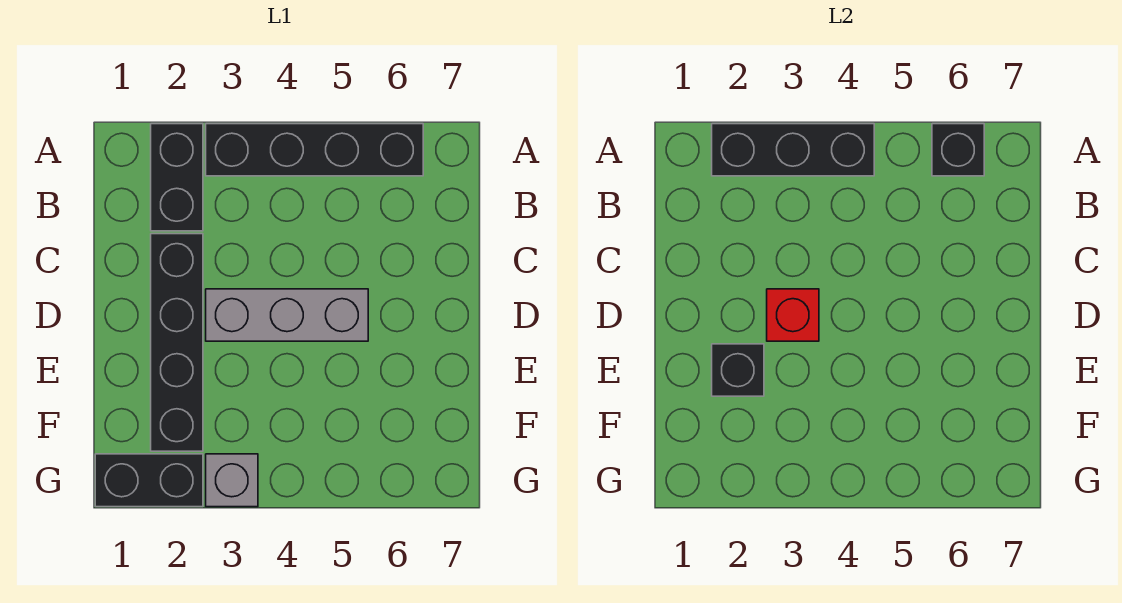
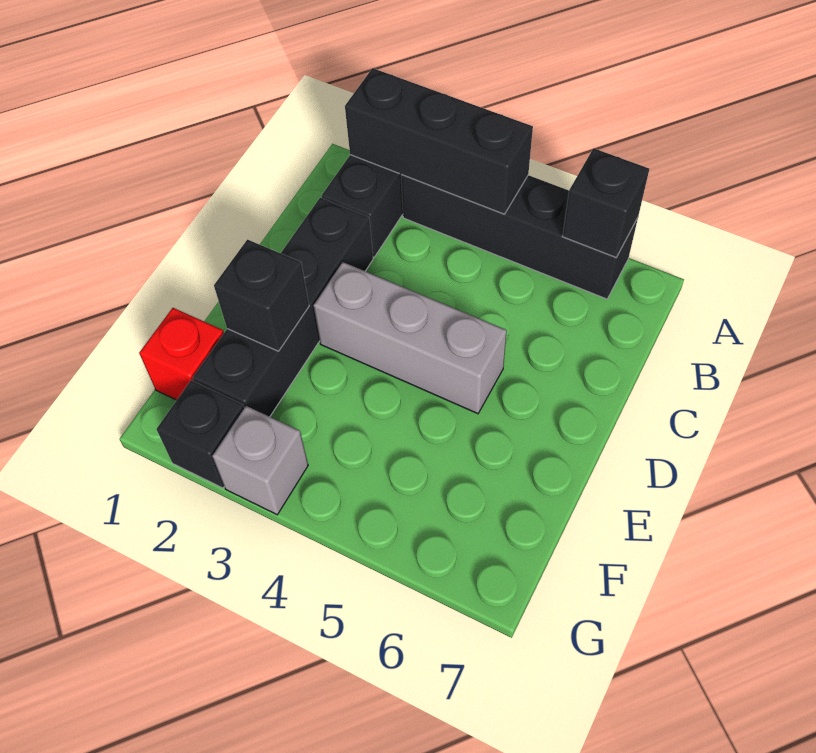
red 1x1 brick [767,289,819,341] -> red 1x1 brick moved to [139,308,224,400]
black 1x2 brick [95,454,203,507] -> black 1x1 brick [157,380,244,488]

